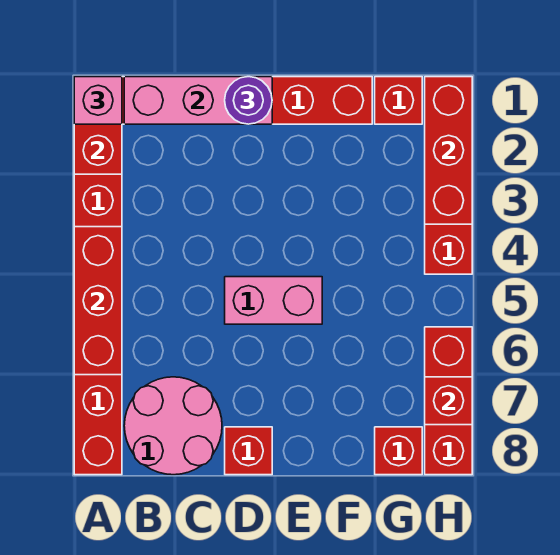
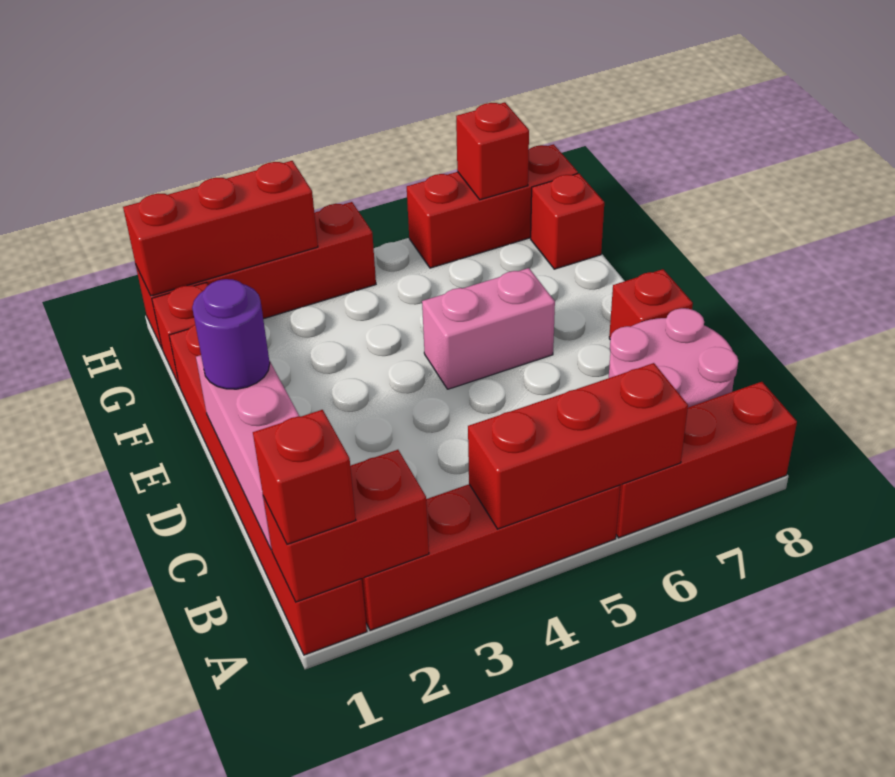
pink 1x1 brick [74,77,122,124] -> red 1x1 brick [253,410,356,544]
pink 1x2 brick [225,277,322,324] -> pink 1x2 brick turned to [422,268,555,389]

